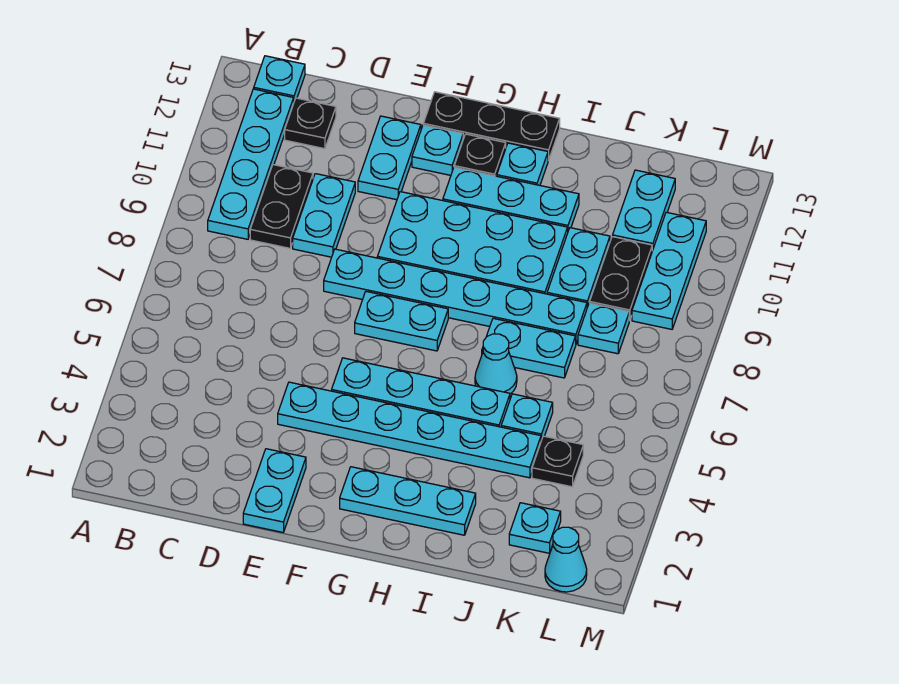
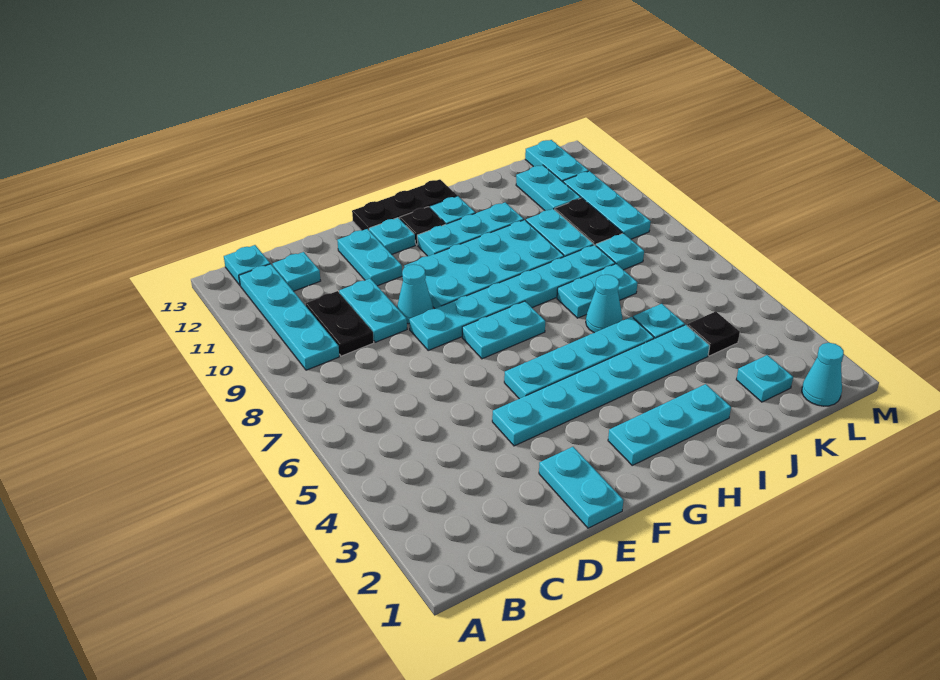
black 1x1 plate [285,98,336,149] -> cyan 1x1 plate [273,252,321,291]
none -> cyan 1x1 cone [397,264,433,324]
none -> cyan 1x2 plate [525,140,589,182]

